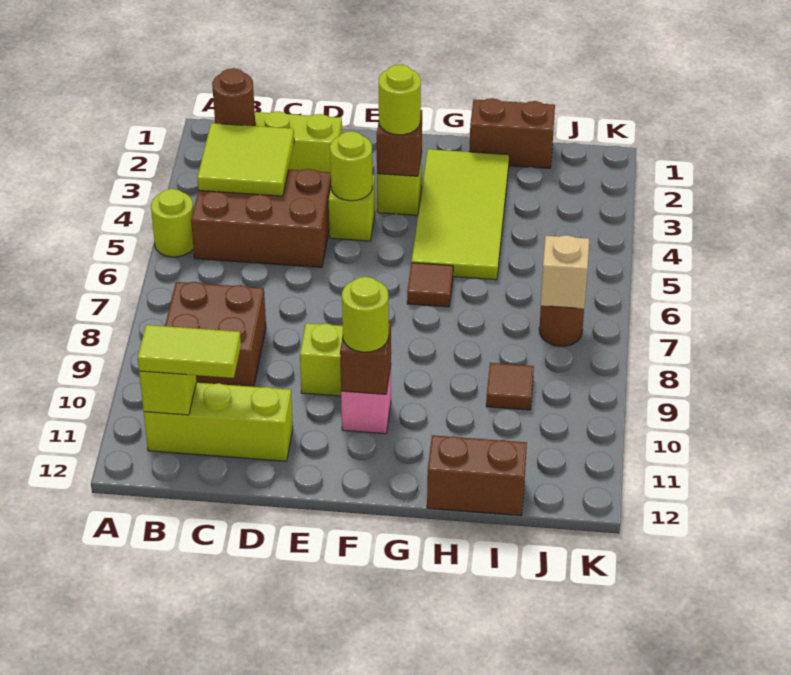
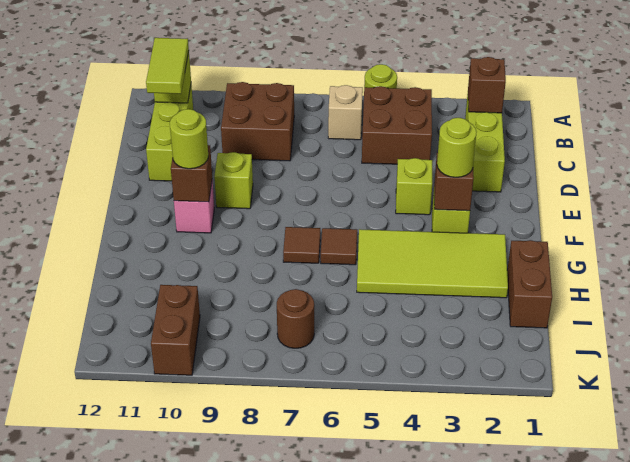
brown 1x1 round brick [212,68,255,126] -> brown 1x1 brick [468,57,506,113]
lime 2x2 tile [197,123,294,196] -> none
brown 2x3 brick [191,169,331,267] -> brown 2x2 brick [362,86,432,164]
lime 1x1 round brick [330,131,372,201] -> none
brown 1x2 brick [427,435,527,516] -> brown 1x2 brick moved to [151,285,200,375]
brown 1x1 tile [486,363,534,410] -> brown 1x1 tile moved to [283,227,320,263]
tan 1x1 brick [541,235,589,309] -> tan 1x1 brick moved to [328,85,363,140]

